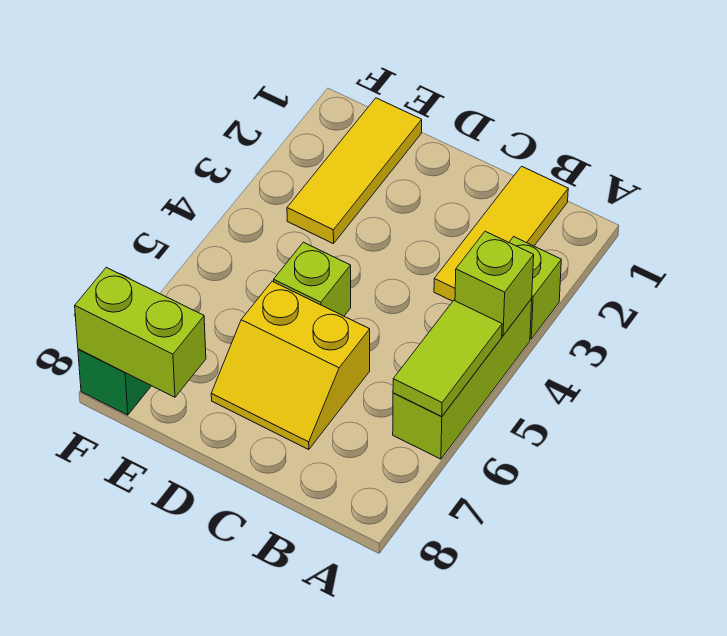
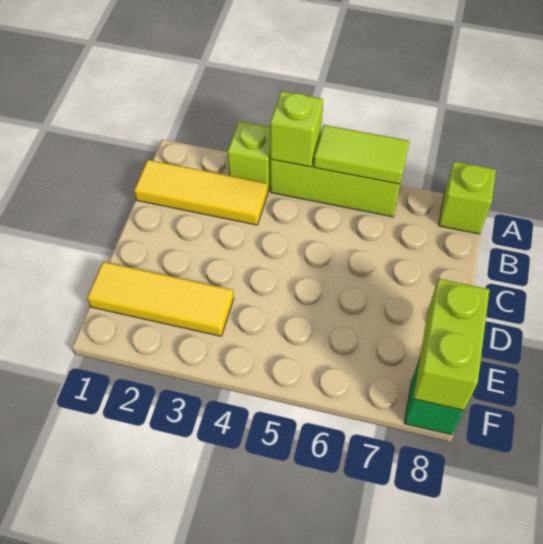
yellow 2x2 slope [211,281,370,450] -> none
lime 1x1 brick [274,242,351,316] -> lime 1x1 brick moved to [439,162,496,234]

